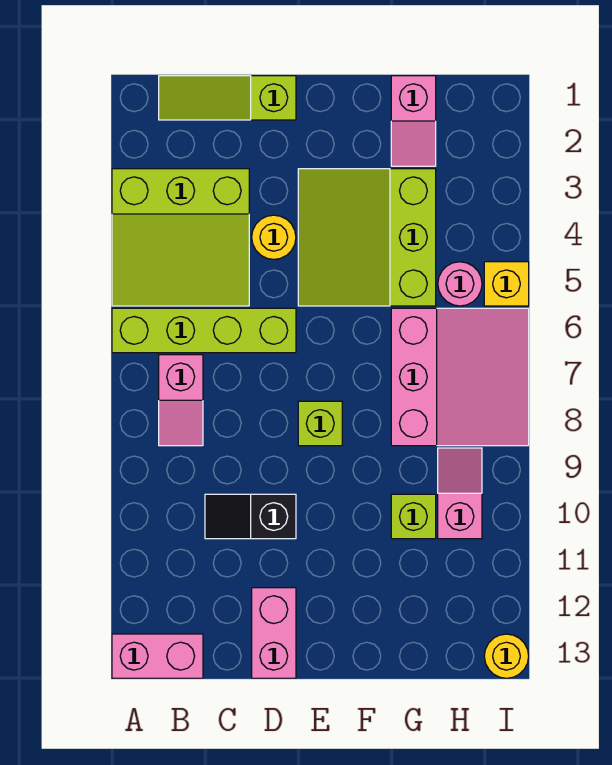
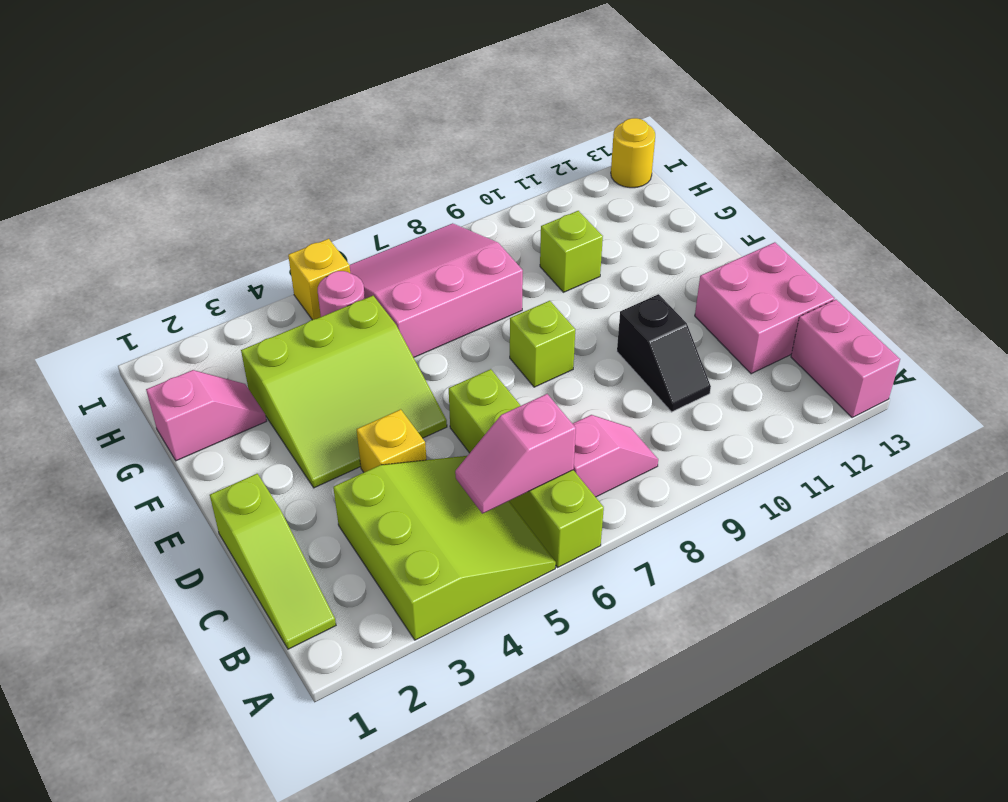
yellow 1x1 round brick [252,215,296,259] -> yellow 1x1 brick [357,409,426,472]
pink 1x2 brick [252,588,296,678] -> pink 2x2 brick [695,242,834,374]
pink 1x2 slope [438,448,482,539] -> pink 1x2 slope moved to [455,394,576,514]

